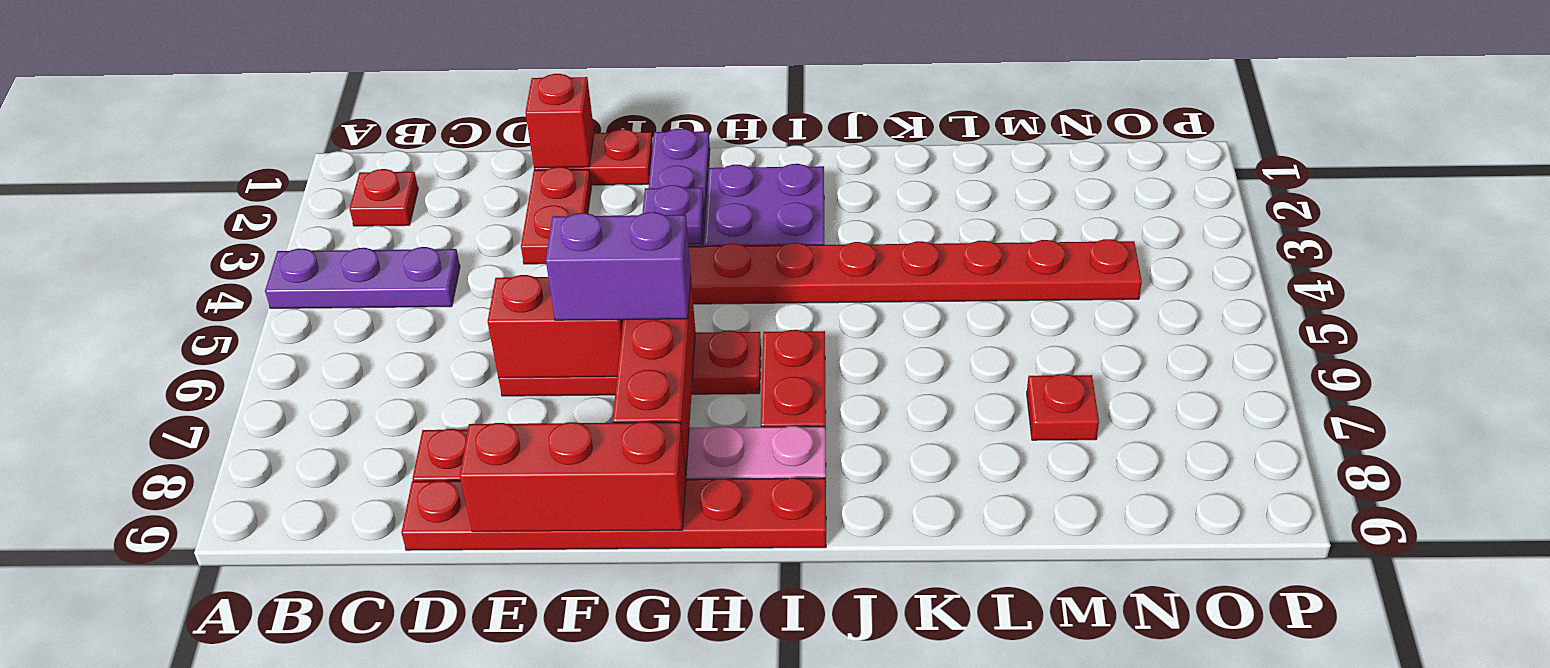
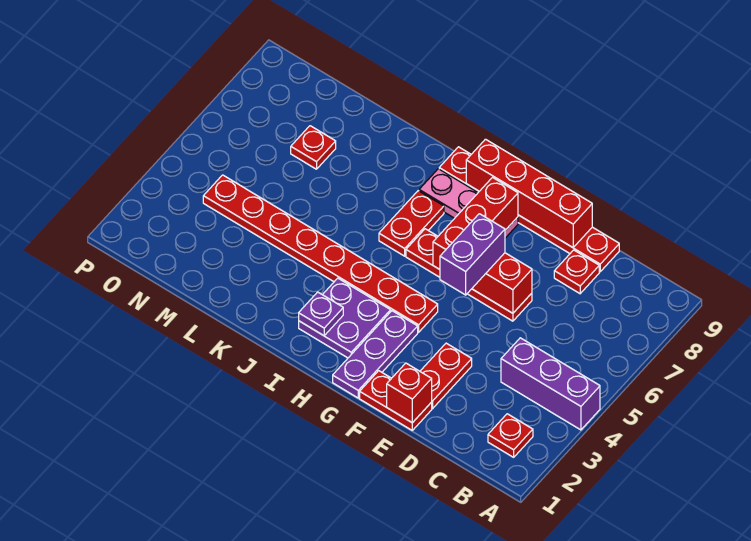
purple 1x3 plate [265,247,460,308] -> purple 1x3 brick [501,338,600,430]
red 1x3 brick [460,422,686,532] -> red 1x4 brick [466,139,592,247]
purple 1x2 brick [546,212,691,320] -> purple 1x2 brick turned to [440,214,505,295]
purple 1x1 plate [642,185,704,244] -> purple 1x1 plate moved to [299,292,343,336]

